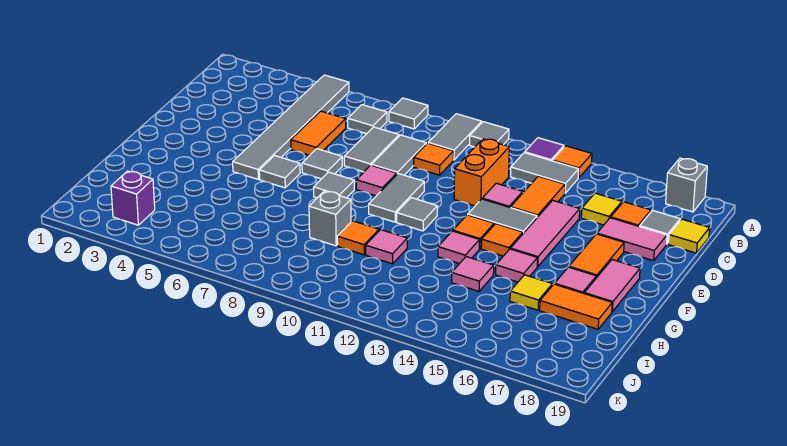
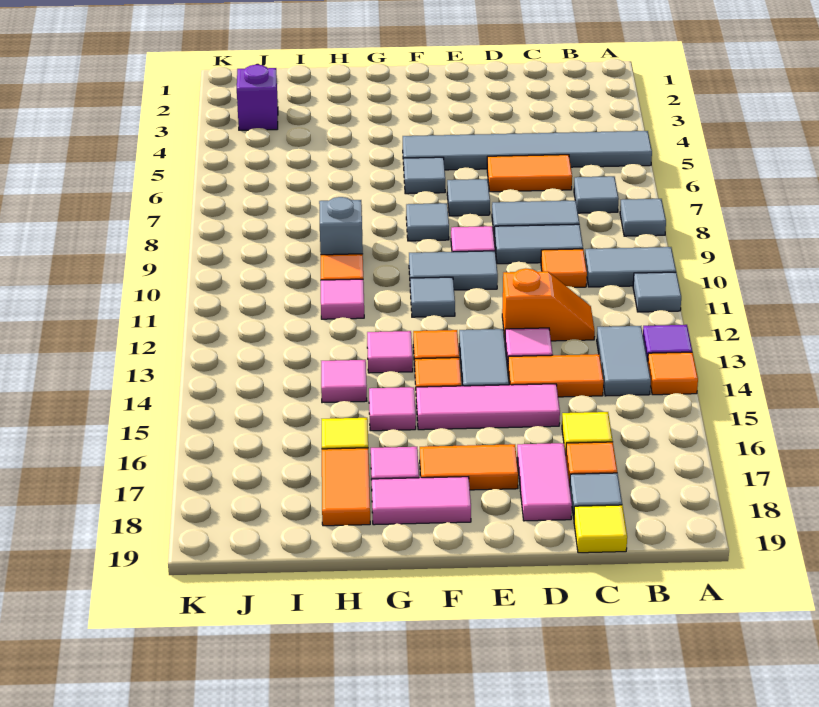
grey 1x1 brick [666,158,707,212] -> none
orange 1x2 brick [454,139,509,206] -> orange 1x2 slope [502,268,595,341]

